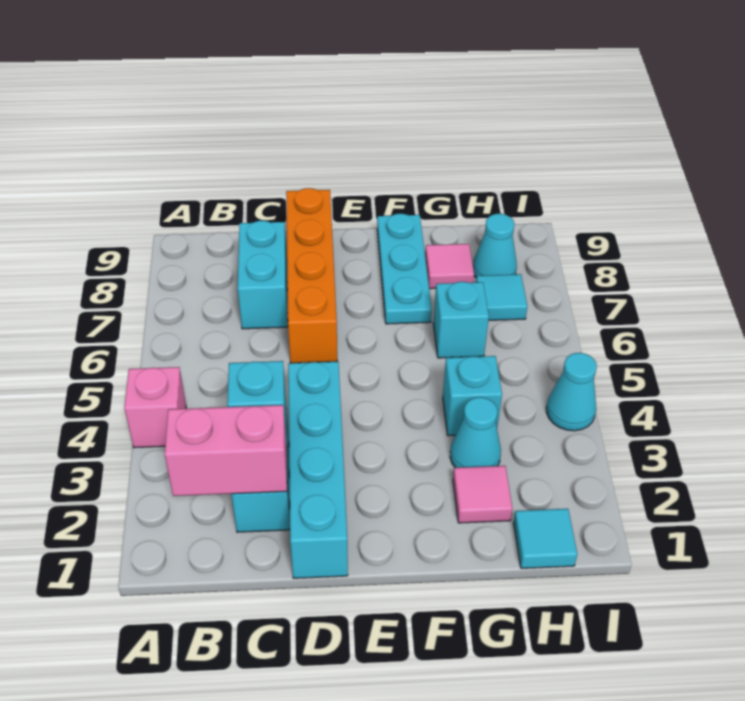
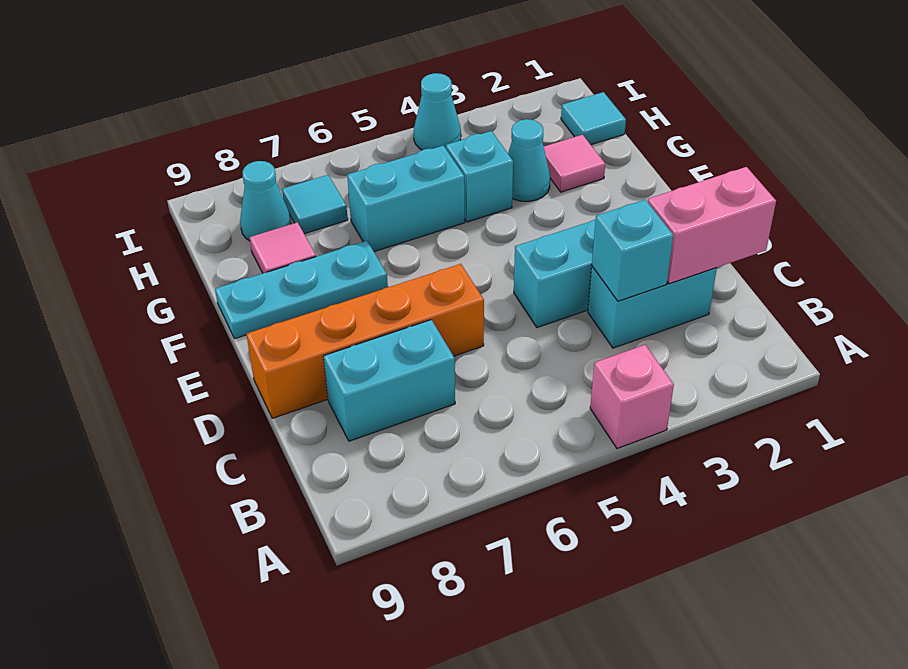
pink 1x2 brick [165,405,287,496] -> pink 1x2 brick turned to [648,167,776,284]
cyan 1x1 brick [433,282,489,358] -> cyan 1x2 brick [347,145,465,252]

